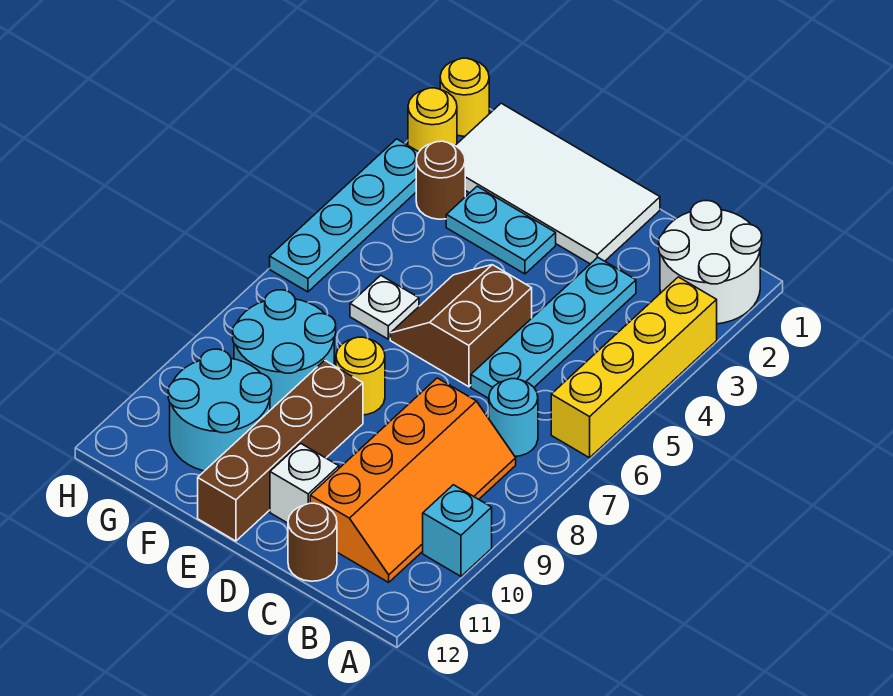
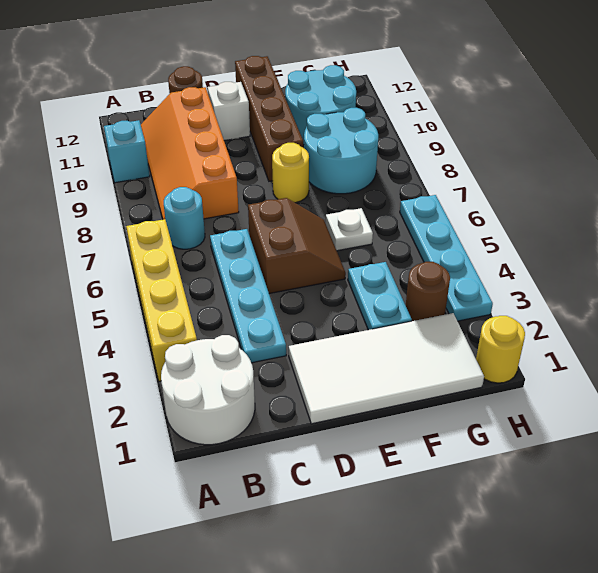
cyan 1x2 plate [446,186,556,274] -> cyan 1x2 plate turned to [348,262,412,330]
yellow 1x1 round brick [408,88,457,152] -> none

